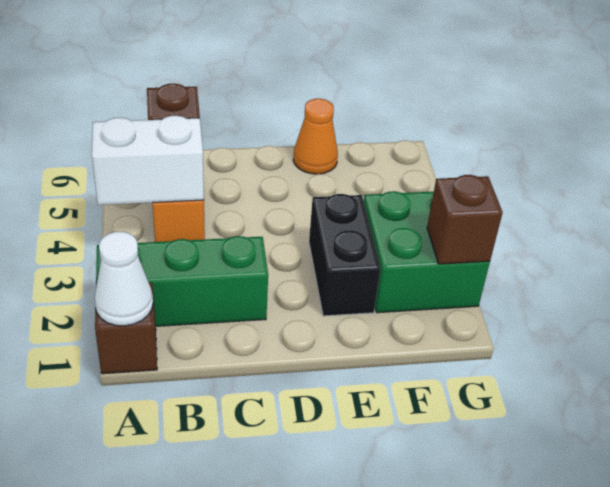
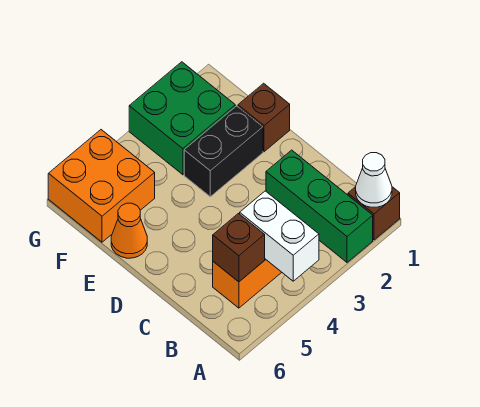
none -> orange 2x2 brick [48,130,155,242]
brown 1x1 brick [427,175,503,264] -> brown 1x1 brick moved to [238,83,290,152]

